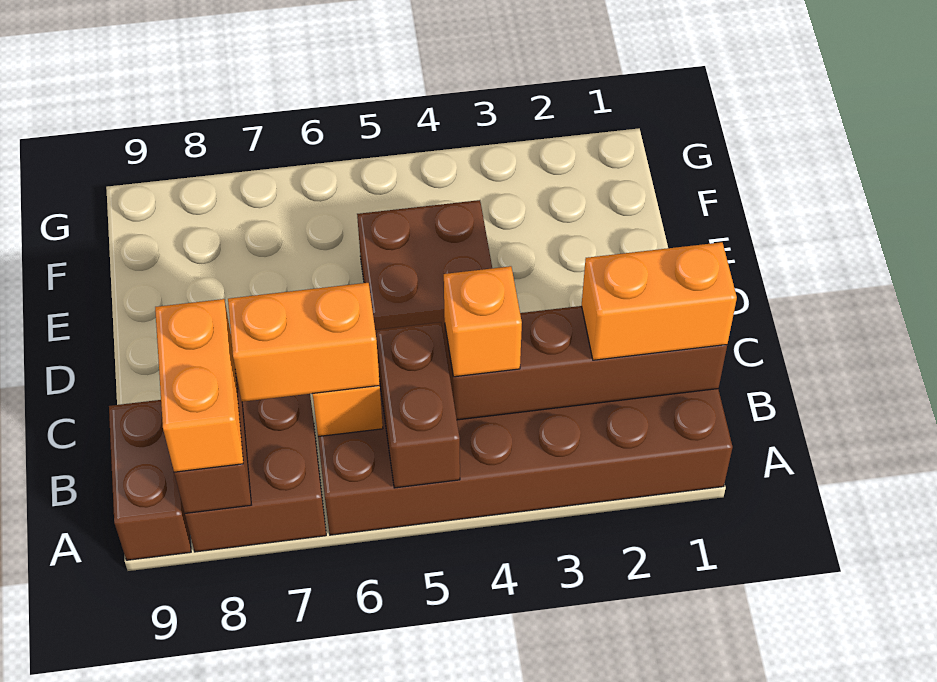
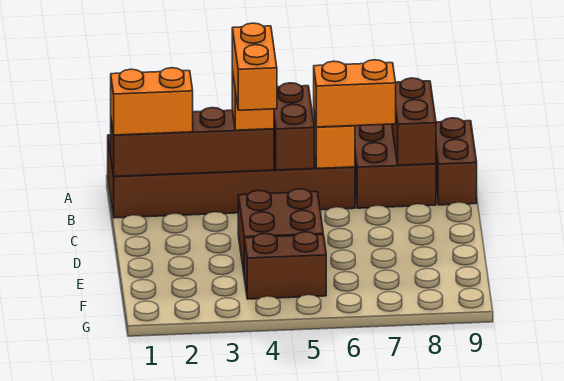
orange 1x2 brick [155,299,243,472] -> orange 1x2 brick moved to [232,23,277,110]
none -> brown 1x2 brick [244,232,326,299]

